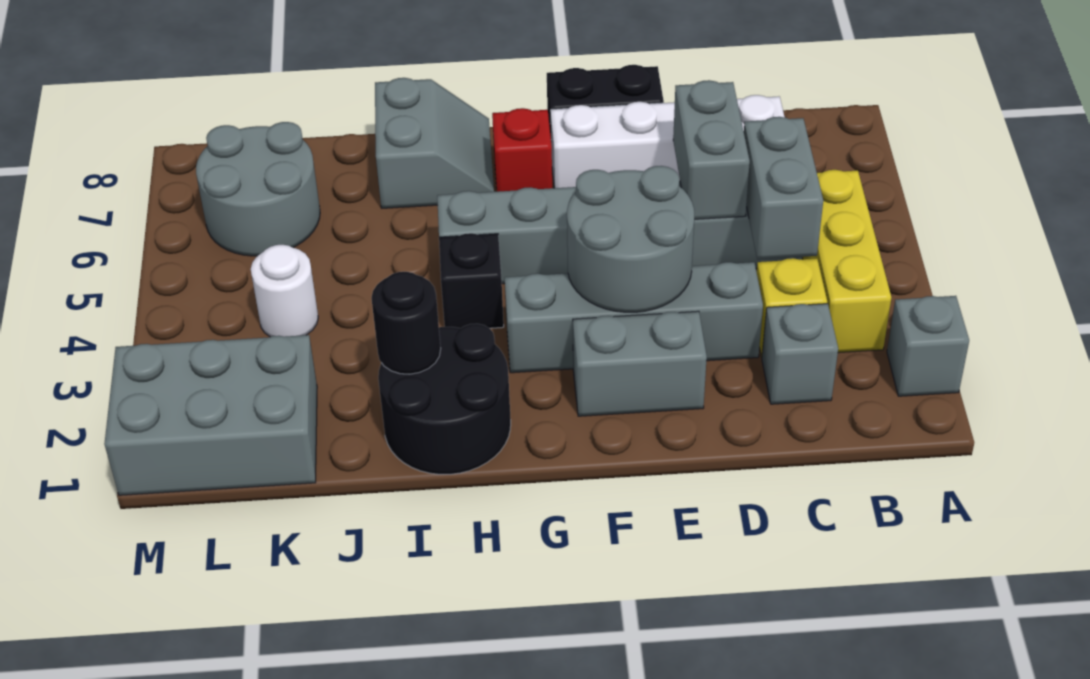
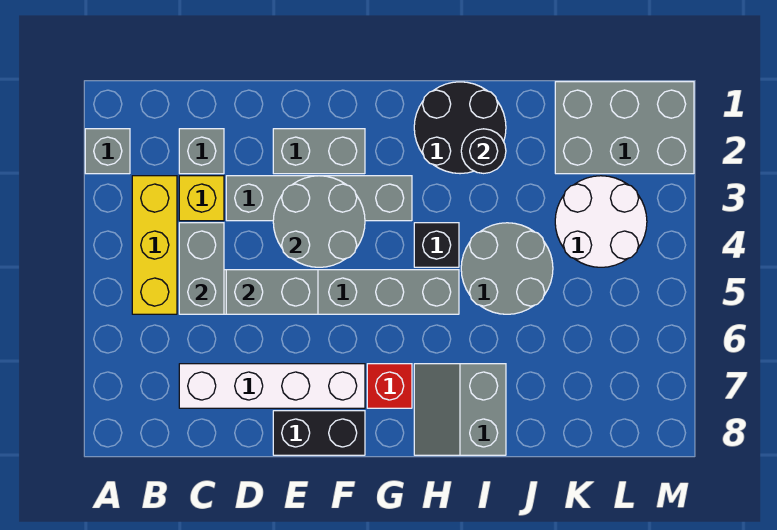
grey 1x2 brick [673,80,750,219] -> grey 1x2 brick turned to [226,270,318,314]
white 1x1 round brick [251,245,318,337] -> white 2x2 round brick [555,176,647,267]
grey 2x2 round brick [196,122,320,256] -> grey 2x2 round brick moved to [461,223,553,314]

